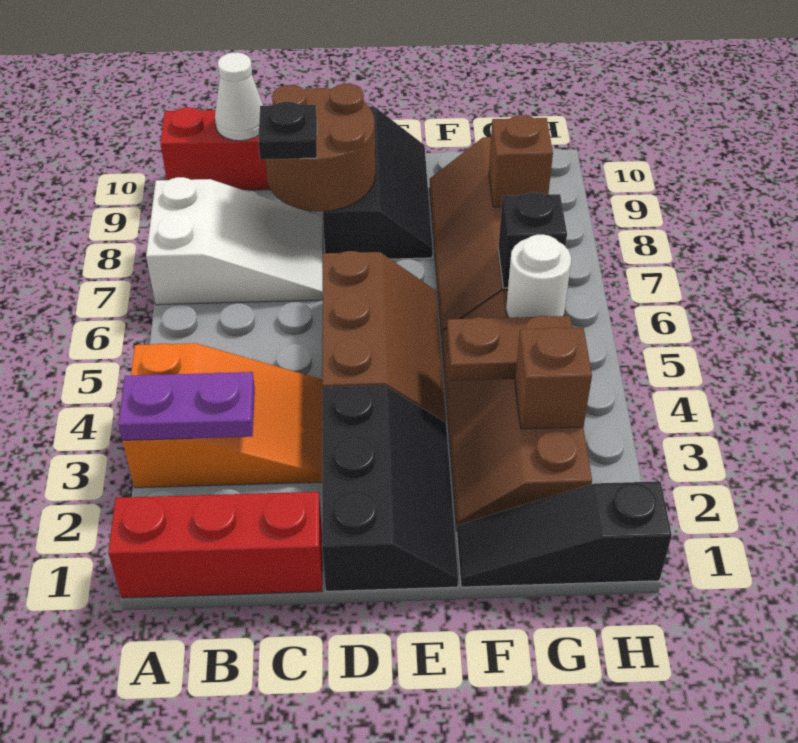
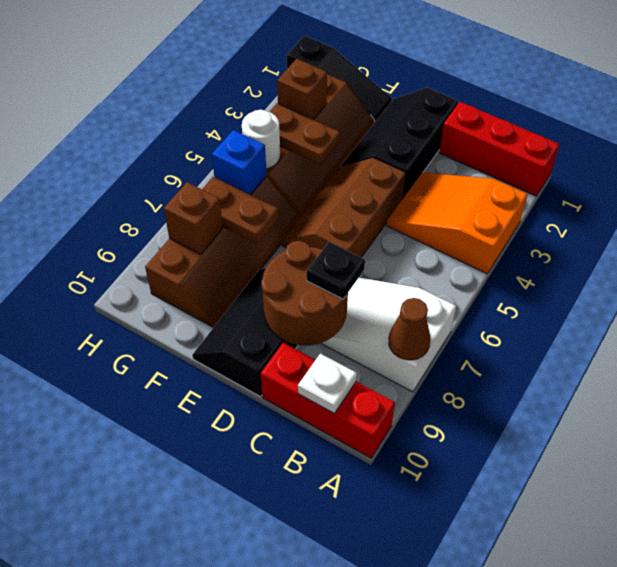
purple 1x2 plate [118,372,255,440] -> none
none -> brown 1x1 cone [389,298,430,360]
white 1x1 cone [215,52,263,141] -> white 1x1 plate [298,353,357,413]
none -> brown 1x2 plate [202,177,278,244]
black 1x1 brick [498,192,567,288] -> blue 1x1 brick [212,130,267,195]

